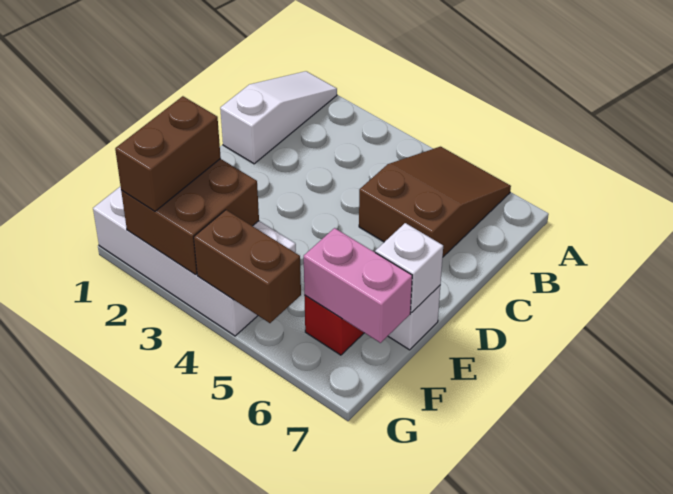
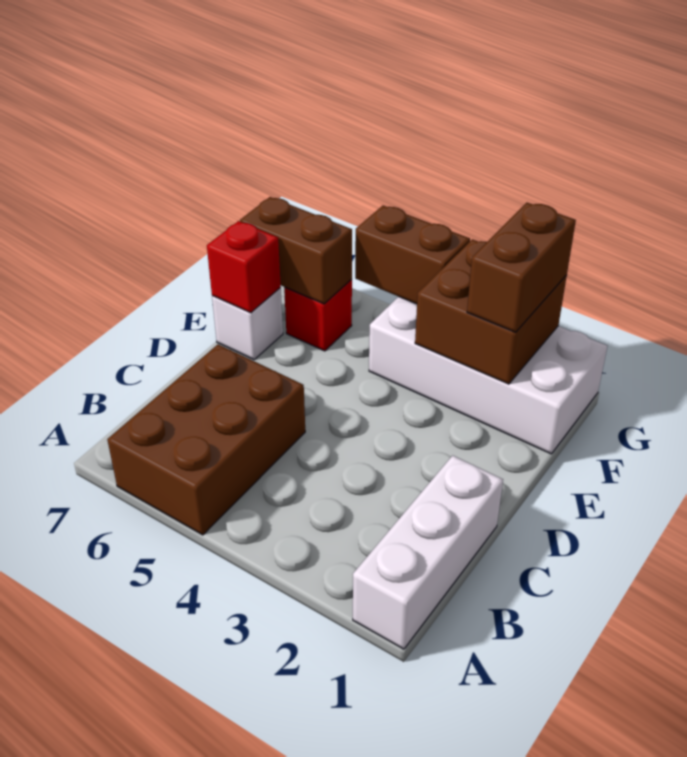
white 1x3 slope [220,71,337,164] -> white 1x3 brick [353,456,503,649]
brown 2x3 slope [359,147,511,257] -> brown 2x3 brick [107,344,305,535]
white 1x1 brick [375,223,443,313] -> red 1x1 brick [207,221,281,313]
pink 1x2 brick [304,228,412,343] -> brown 1x2 brick [240,197,352,304]

